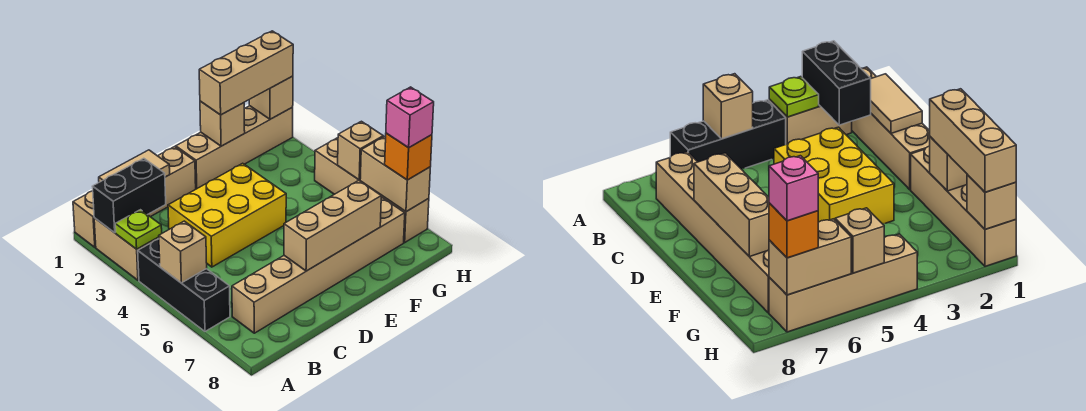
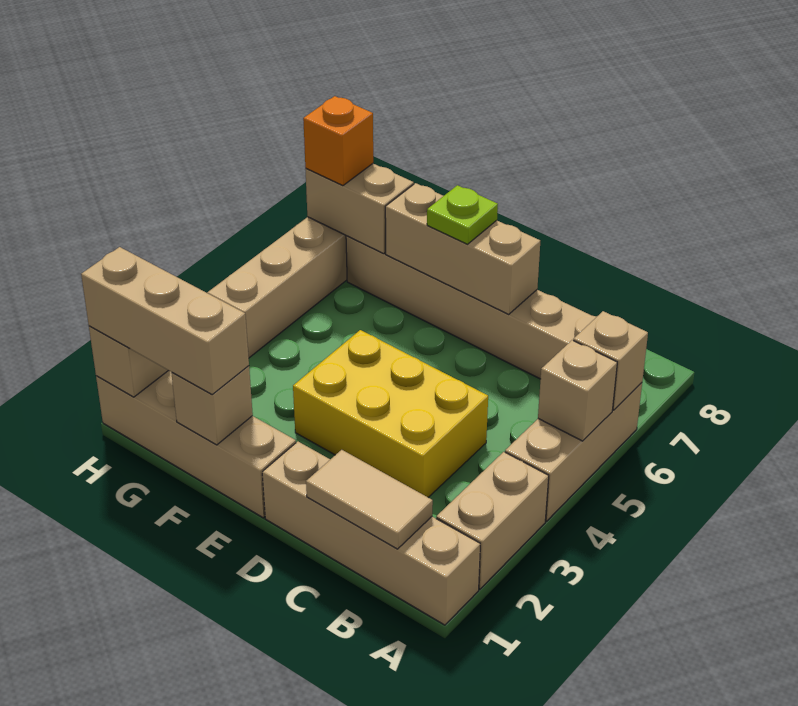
black 1x2 brick [92,158,166,233] -> none
lime 1x1 plate [115,210,162,249] -> lime 1x1 plate moved to [427,185,498,244]
black 1x3 brick [138,239,230,331] -> tan 1x3 brick [505,383,642,521]
tan 1x1 brick [338,121,383,180] -> tan 1x1 brick moved to [573,311,648,410]
tan 1x2 brick [360,137,430,212] -> tan 1x2 brick turned to [305,164,414,254]
pink 1x1 brick [386,87,434,148] -> none

